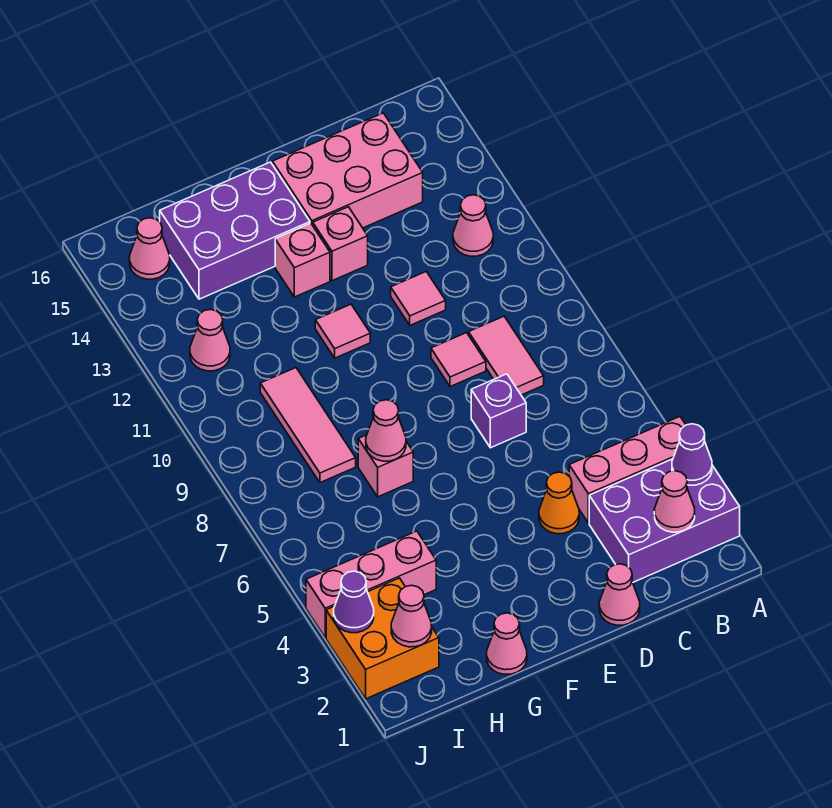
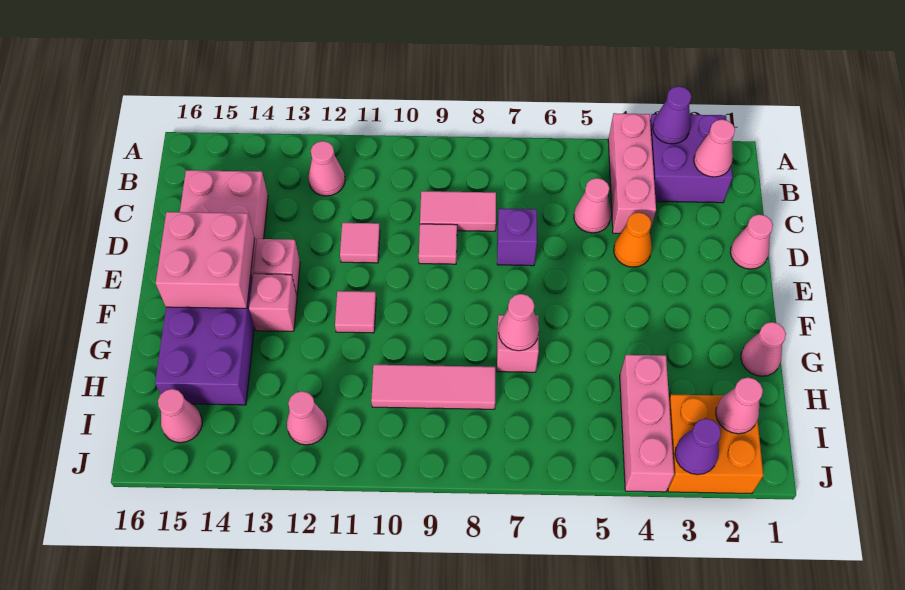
purple 2x3 brick [589,459,740,582] -> purple 2x2 brick [650,114,732,203]
none -> pink 1x1 cone [574,178,611,233]
none -> pink 2x2 brick [156,212,255,308]

